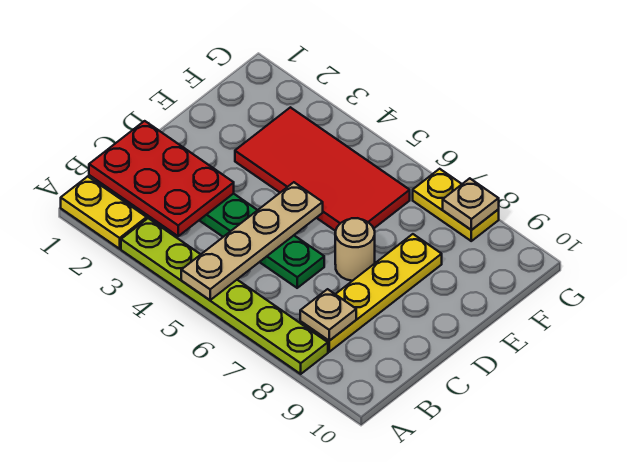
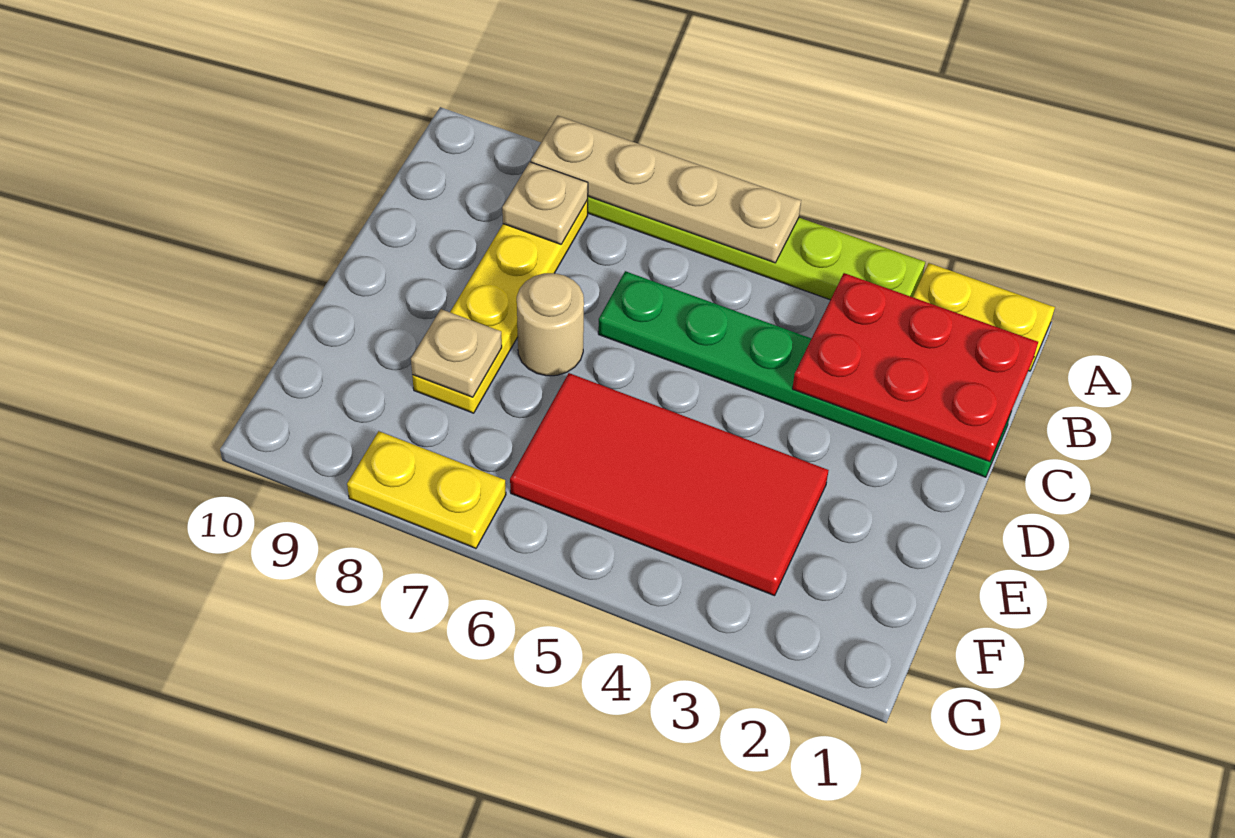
tan 1x4 plate [181,182,323,300] -> tan 1x4 plate turned to [531,116,801,263]
tan 1x1 plate [443,178,499,230] -> tan 1x1 plate moved to [411,309,502,397]

